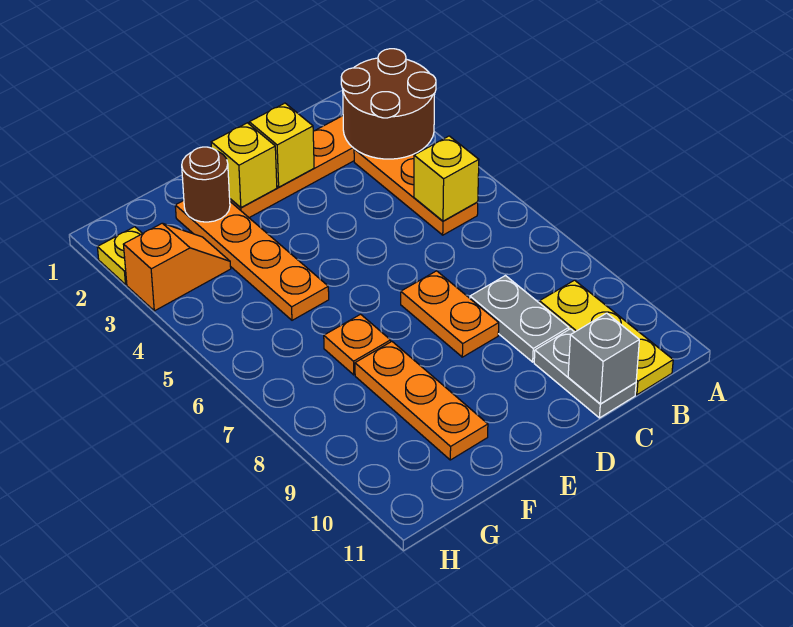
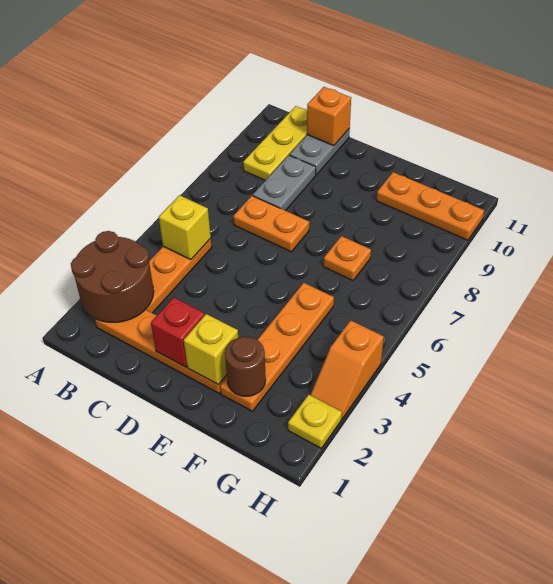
grey 1x1 brick [568,313,639,404] -> orange 1x1 brick [307,87,351,146]
yellow 1x1 brick [249,103,314,187] -> red 1x1 brick [151,297,205,367]
orange 1x2 plate [401,271,499,357] -> orange 1x2 plate turned to [233,196,309,252]
orange 1x3 plate [355,342,488,460] -> orange 1x3 plate turned to [376,172,484,240]
orange 1x2 slope [123,223,231,311] -> orange 1x2 slope turned to [311,320,384,418]

